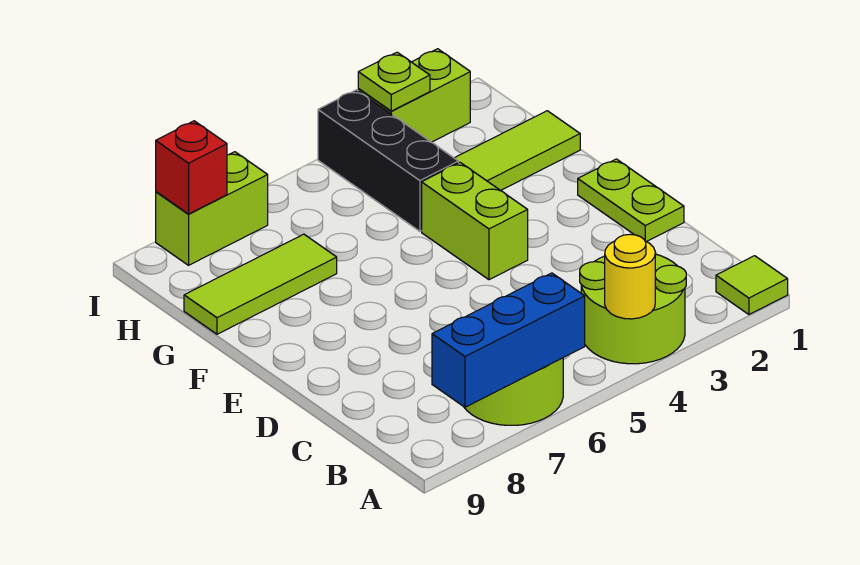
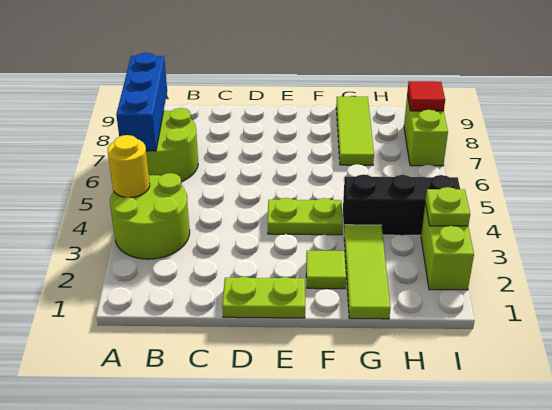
lime 1x1 tile [716,256,788,314] -> lime 1x1 tile moved to [306,251,346,289]
lime 1x2 brick [422,163,528,280] -> lime 1x2 plate [268,198,343,235]
red 1x1 brick [156,121,227,214] -> red 1x1 tile [407,81,445,111]

